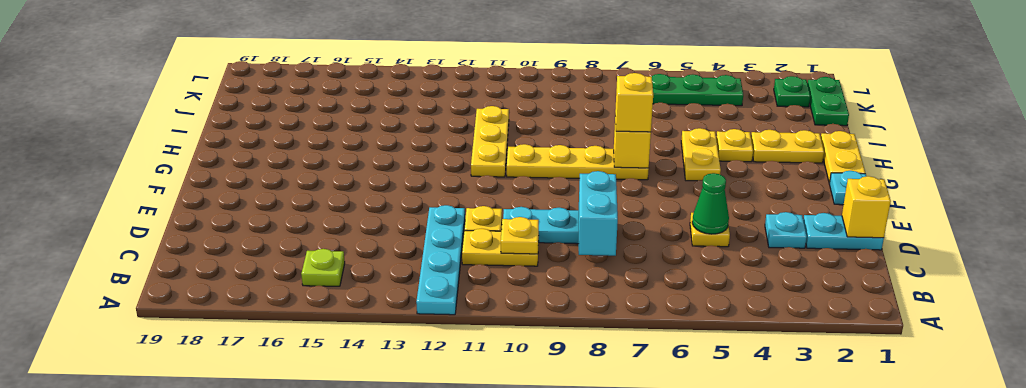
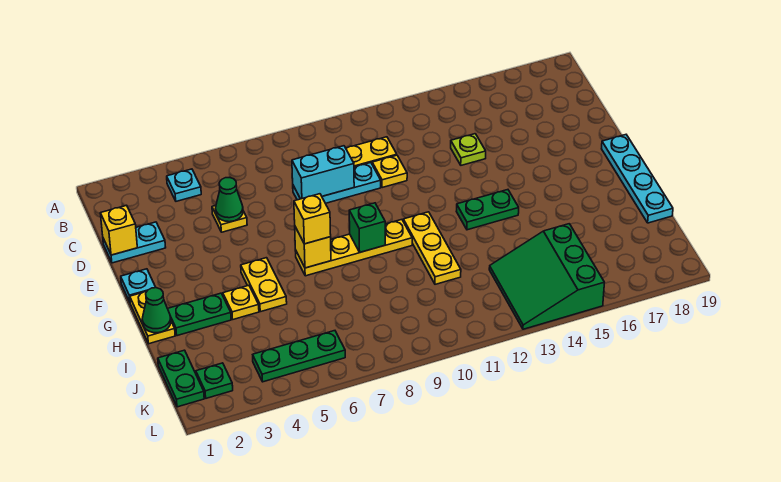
cyan 1x4 plate [416,205,465,315] -> cyan 1x4 plate moved to [602,135,673,223]
lime 1x1 plate [301,249,345,286] -> lime 1x1 plate moved to [451,134,486,165]
cyan 1x2 brick [579,171,618,256] -> cyan 1x2 brick turned to [292,146,354,199]
yellow 1x1 plate [501,217,539,254] -> none
cyan 1x1 plate [765,212,807,248] -> cyan 1x1 plate moved to [167,169,201,201]
none -> green 1x1 brick [349,203,385,252]
none -> green 1x2 plate [456,190,519,230]
none -> green 1x1 cone [142,288,171,333]
yellow 1x2 plate [751,130,824,163] -> green 1x2 plate [168,293,231,336]
none -> green 3x3 slope [489,224,604,329]

